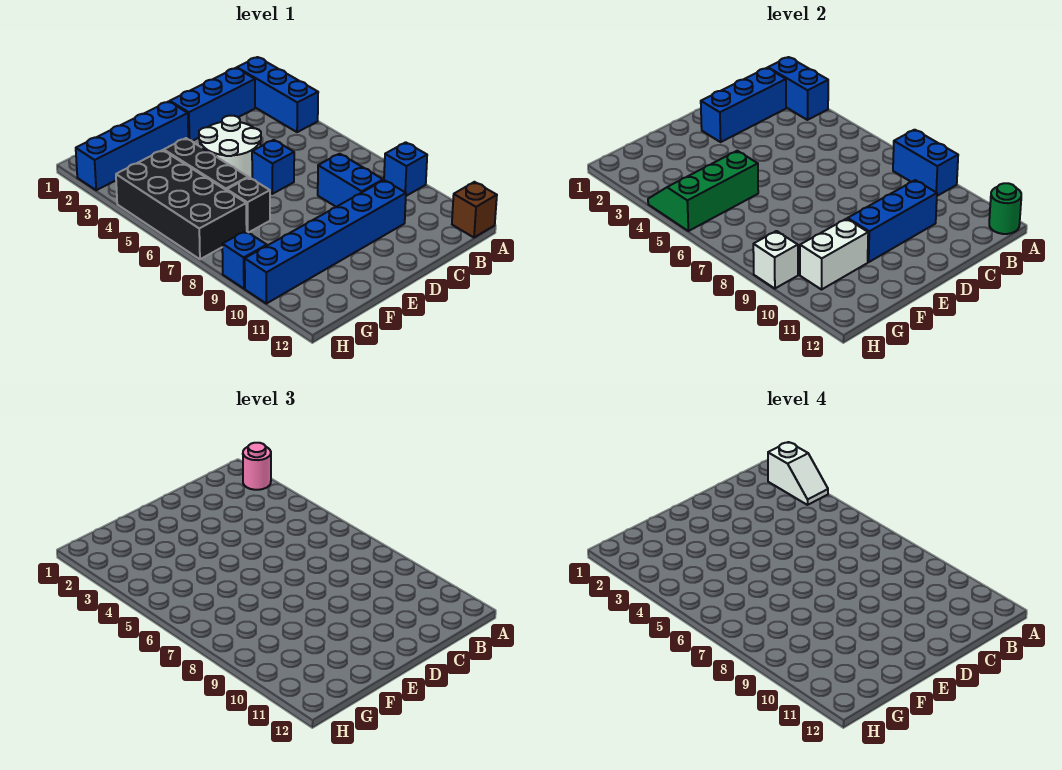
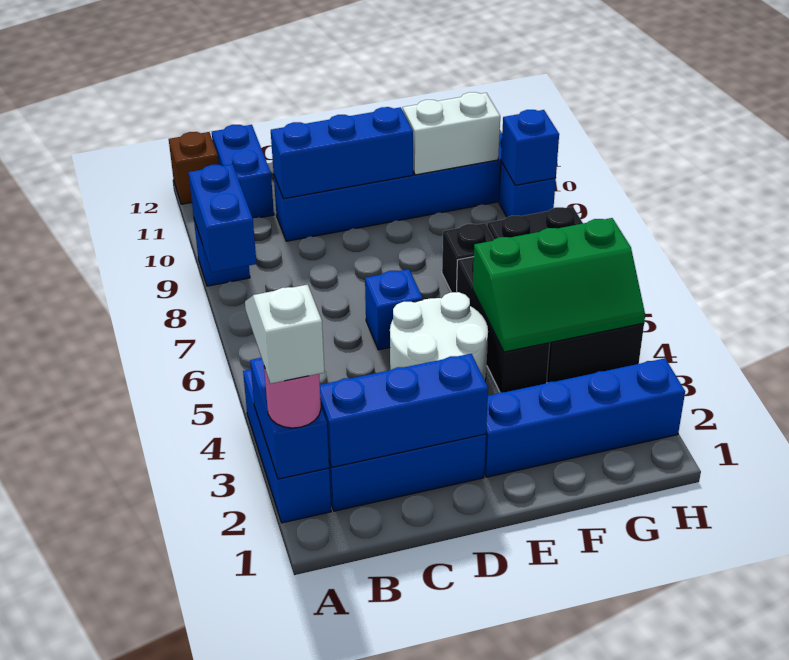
green 1x1 round brick [989,183,1021,234] -> none
blue 1x2 brick [318,154,383,207] -> blue 1x2 brick moved to [212,125,274,218]
white 1x1 brick [753,231,798,289] -> blue 1x1 brick [501,110,559,185]

